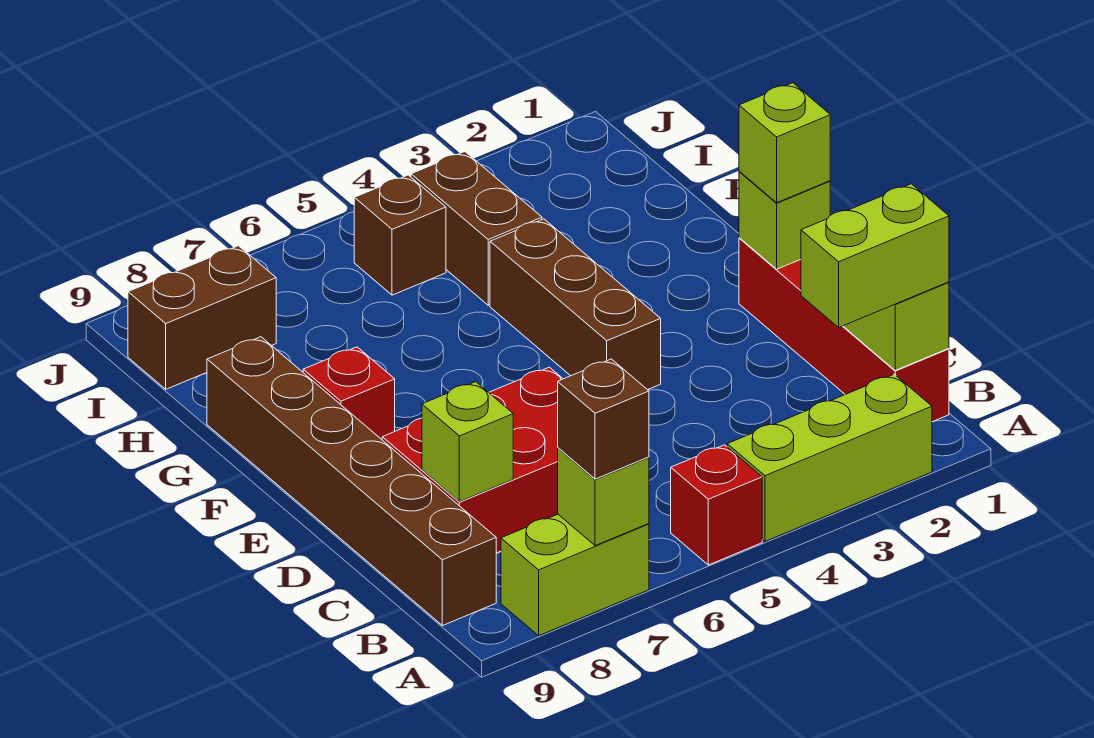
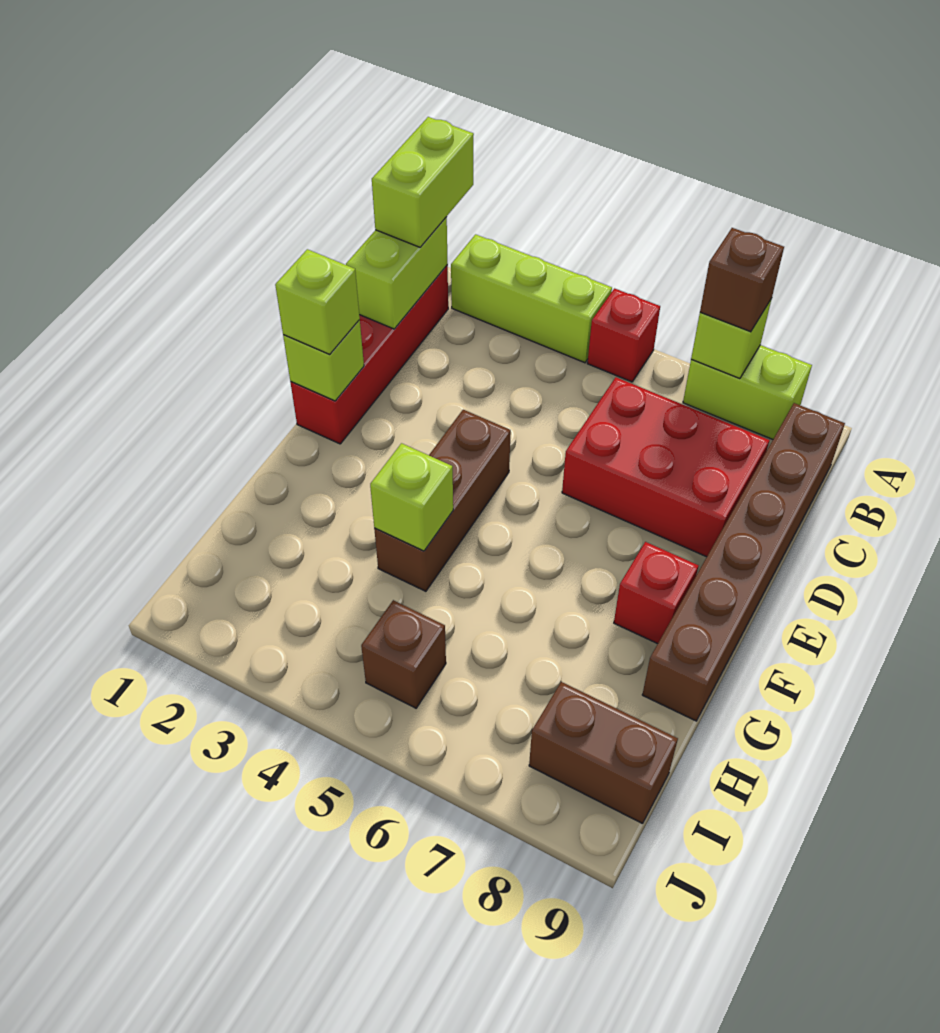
lime 1x2 brick [801,184,949,327] -> lime 1x2 brick turned to [372,117,474,247]
lime 1x1 brick [422,382,513,502] -> lime 1x1 brick moved to [370,443,453,551]
brown 1x2 brick [411,152,542,305] -> none

